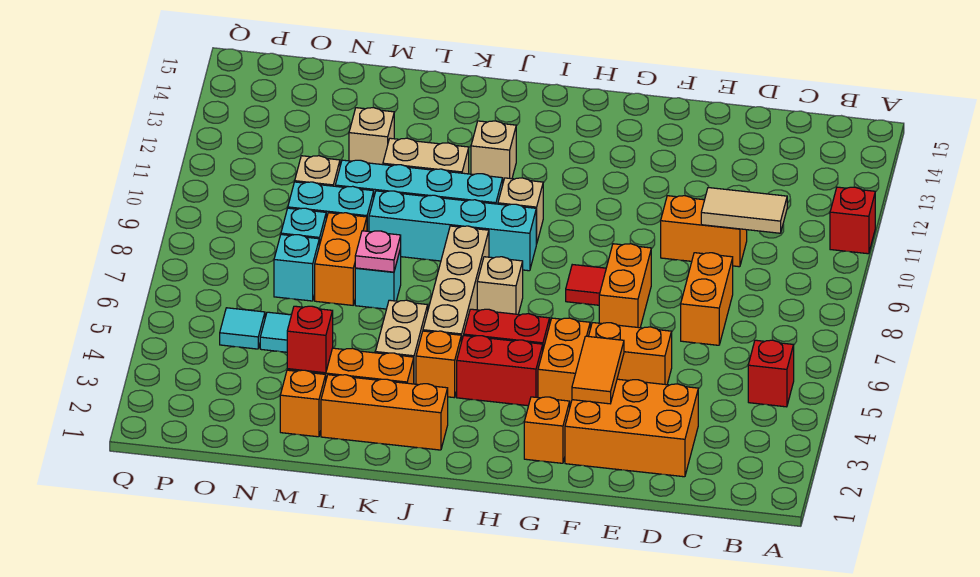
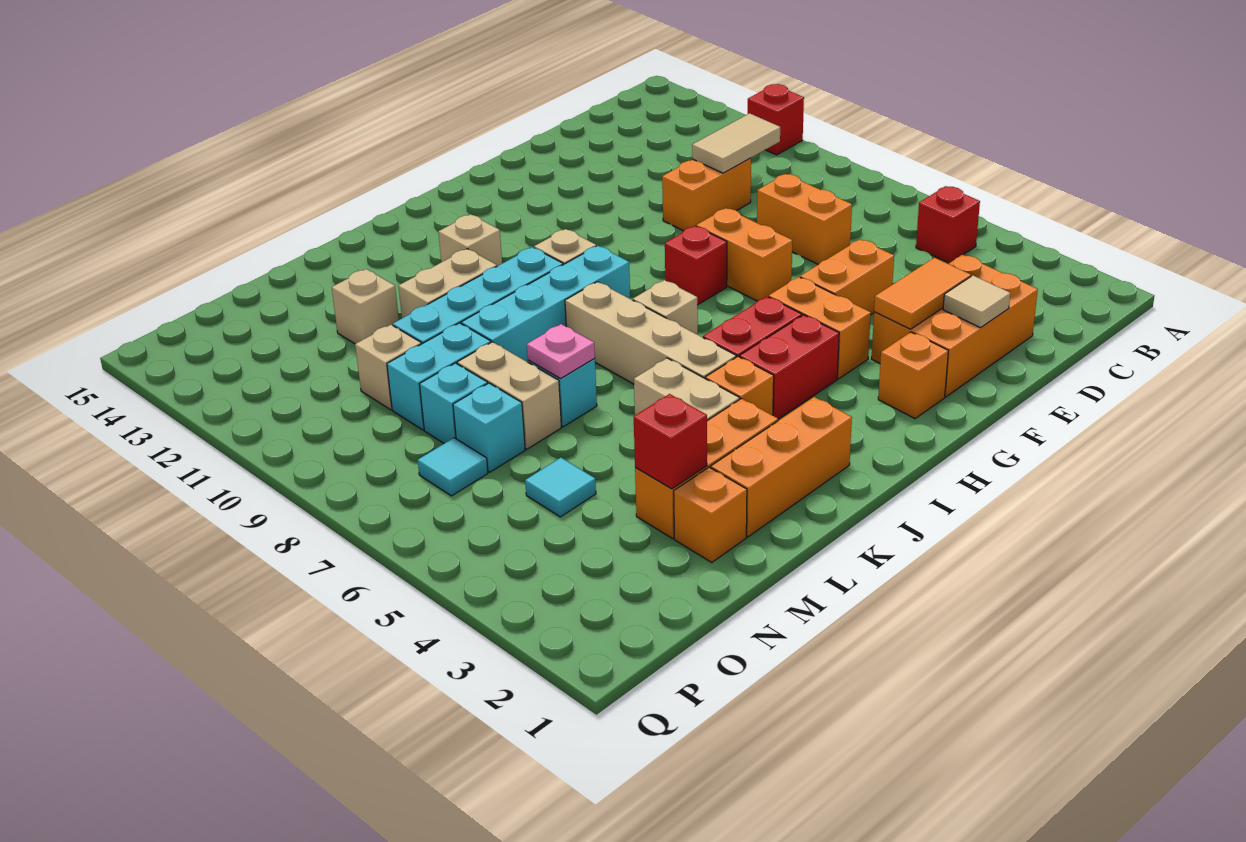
none -> tan 1x1 tile [943,276,1010,328]
orange 1x2 tile [572,336,624,404] -> orange 1x2 tile turned to [874,258,971,329]
red 1x1 tile [566,265,606,305] -> red 1x1 brick [665,226,727,305]
orange 1x2 brick [315,213,367,305] -> tan 1x2 brick [457,342,562,449]
cyan 1x1 tile [220,308,265,349] -> cyan 1x1 tile moved to [418,438,488,496]

